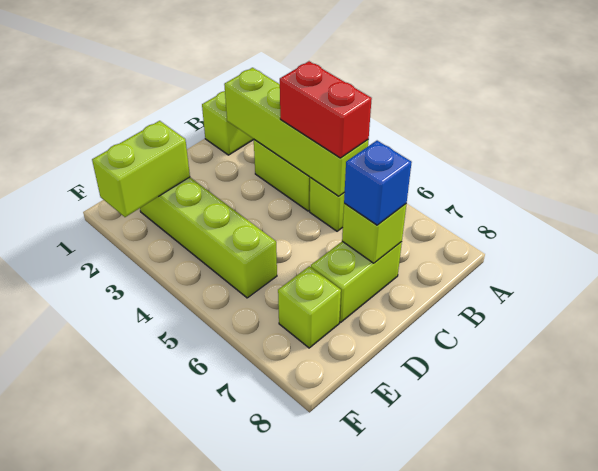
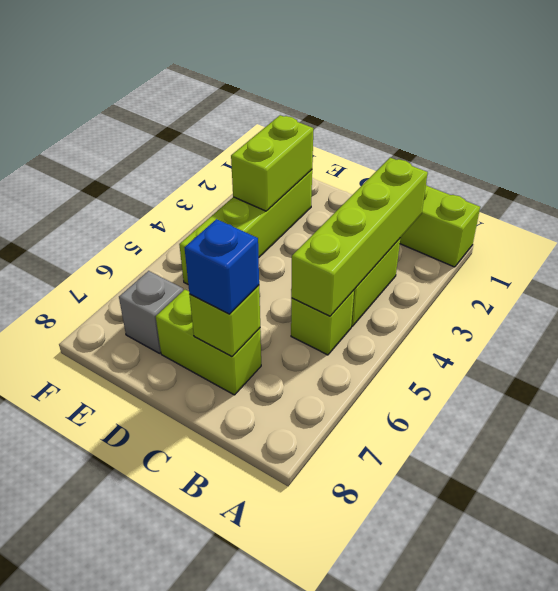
red 1x2 brick [280,61,372,158] -> none
lime 1x2 brick [92,121,190,217] -> lime 1x2 brick turned to [231,115,313,211]
lime 1x1 brick [278,266,341,348] -> grey 1x1 brick [119,271,183,353]

